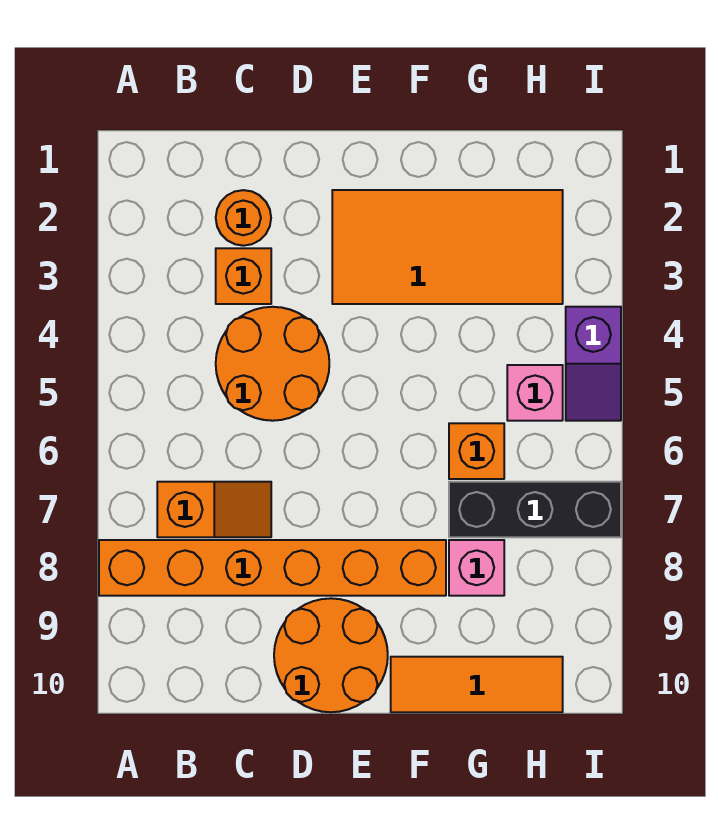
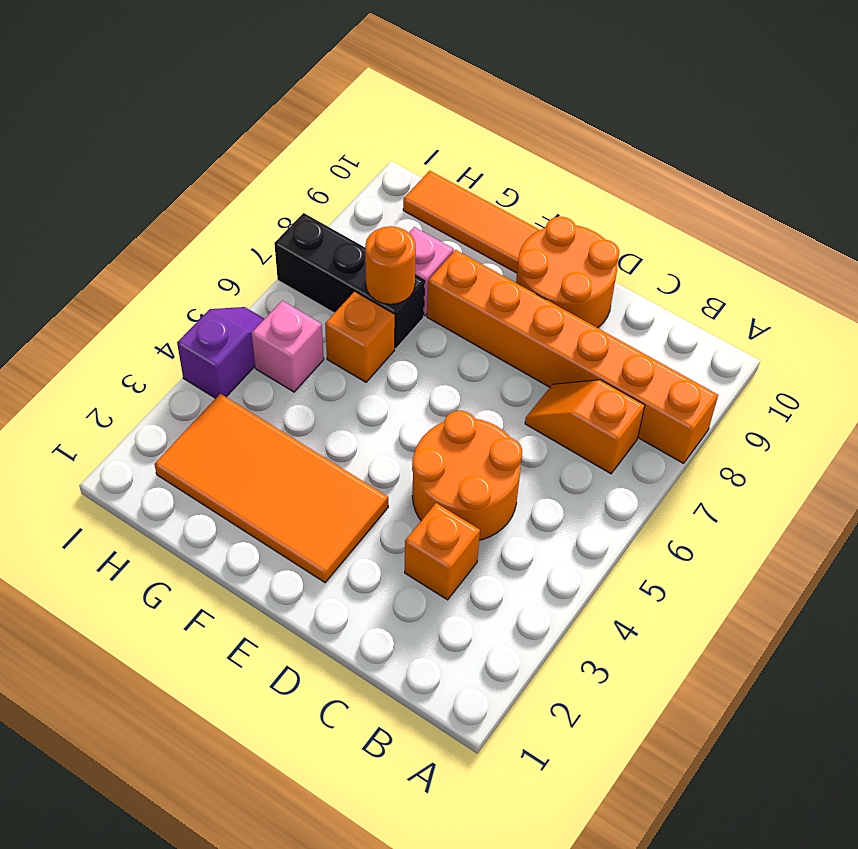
orange 1x1 round brick [216,190,271,246] -> orange 1x1 round brick moved to [365,226,416,304]

